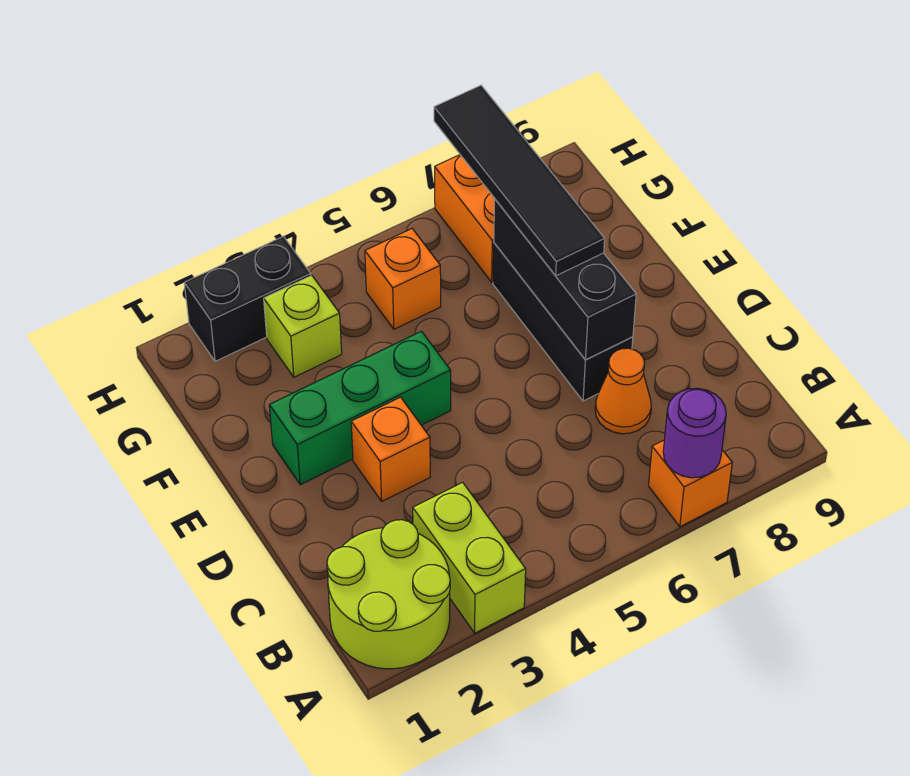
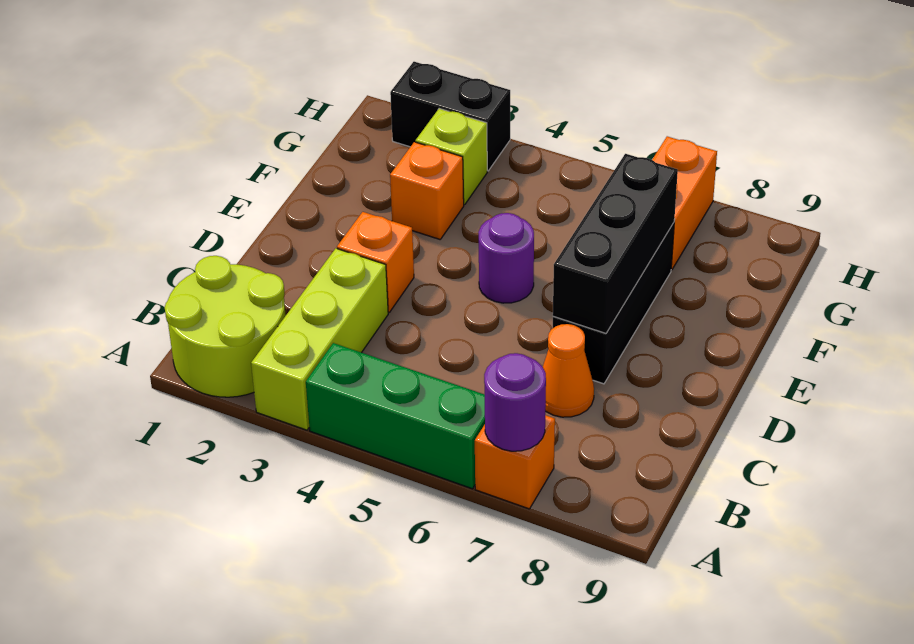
lime 1x2 brick [413,482,526,633] -> lime 1x3 brick [251,248,388,430]
green 1x3 brick [269,331,451,485] -> green 1x3 brick moved to [306,343,485,489]
none -> purple 1x1 round brick [478,213,534,303]
black 1x4 tile [434,85,605,276] -> none
orange 1x1 brick [365,229,441,329] -> orange 1x1 brick moved to [390,142,464,239]

